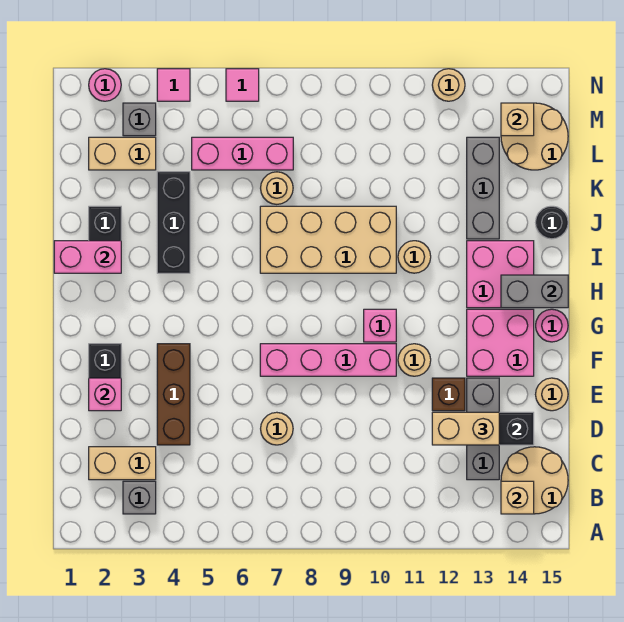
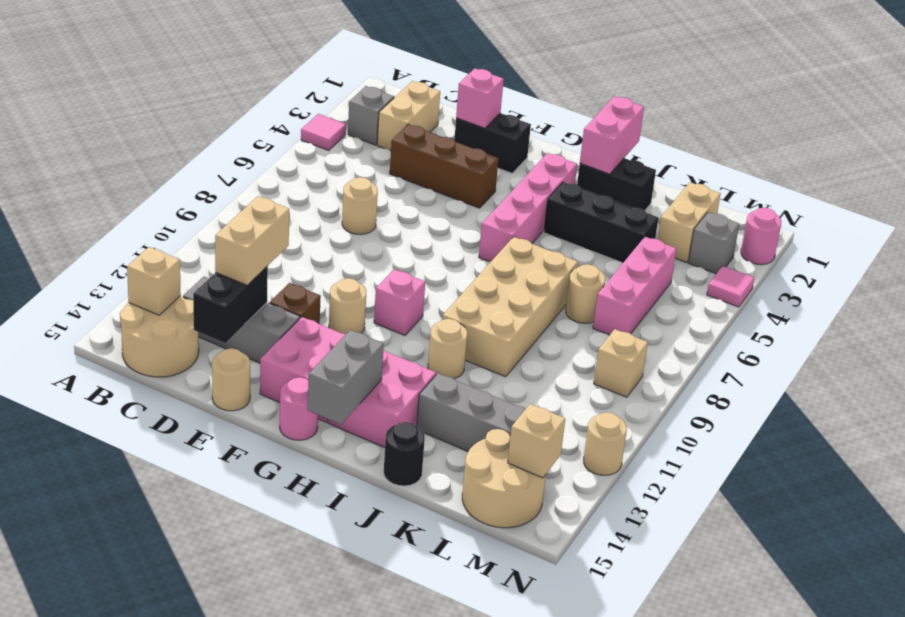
pink 1x4 brick [260,344,396,376] -> pink 1x4 brick moved to [479,153,577,262]
none -> tan 1x1 brick [594,329,648,397]
pink 1x1 tile [226,69,259,101] -> pink 1x1 tile moved to [301,114,346,150]

